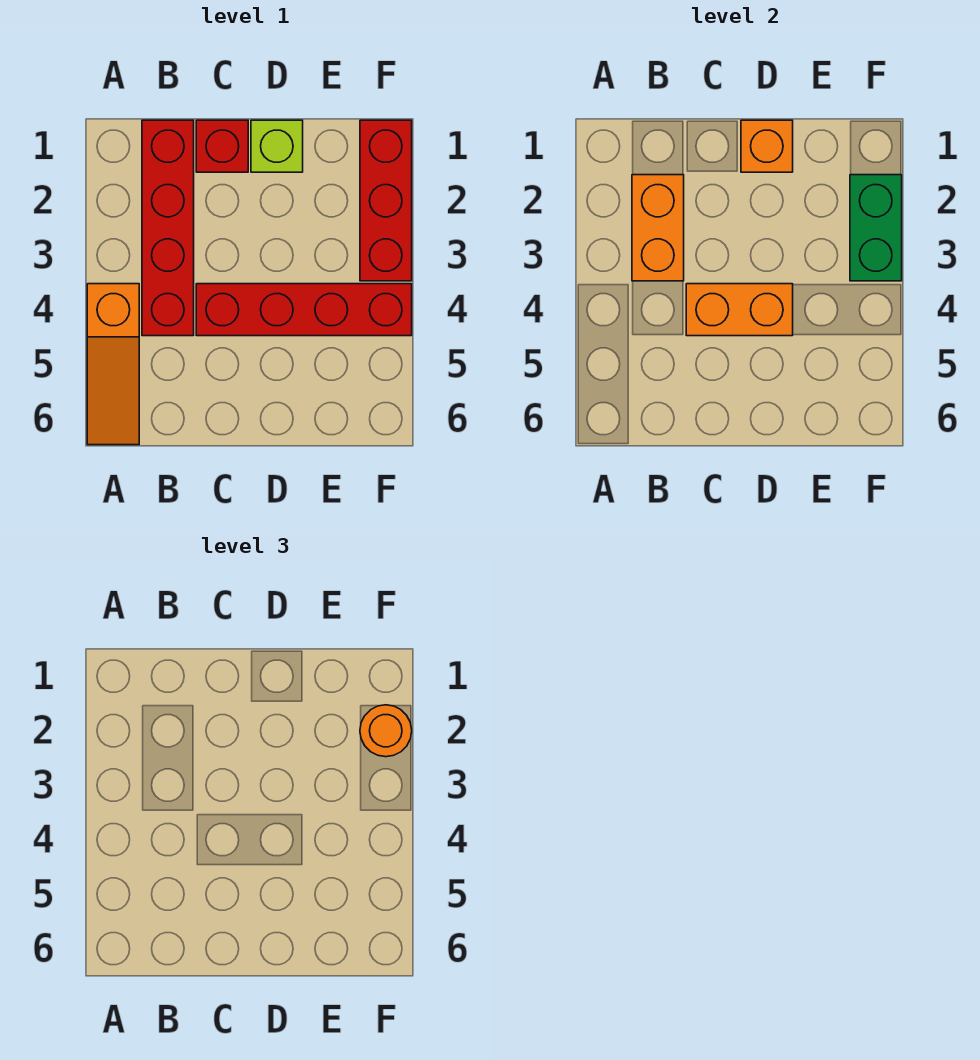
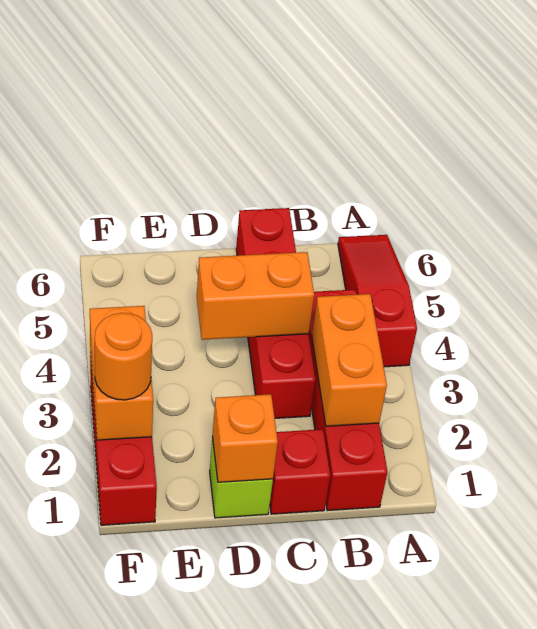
orange 1x3 slope [87,284,139,445] -> red 1x3 slope [338,235,417,367]
red 1x4 brick [196,284,412,336] -> red 1x4 brick turned to [236,208,316,418]
green 1x2 brick [850,175,902,281] -> orange 1x2 brick [90,306,153,440]

